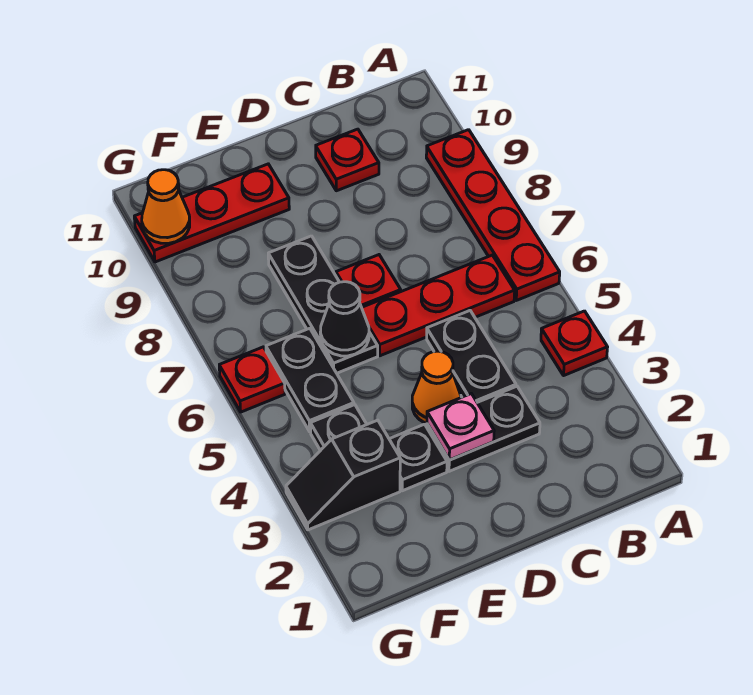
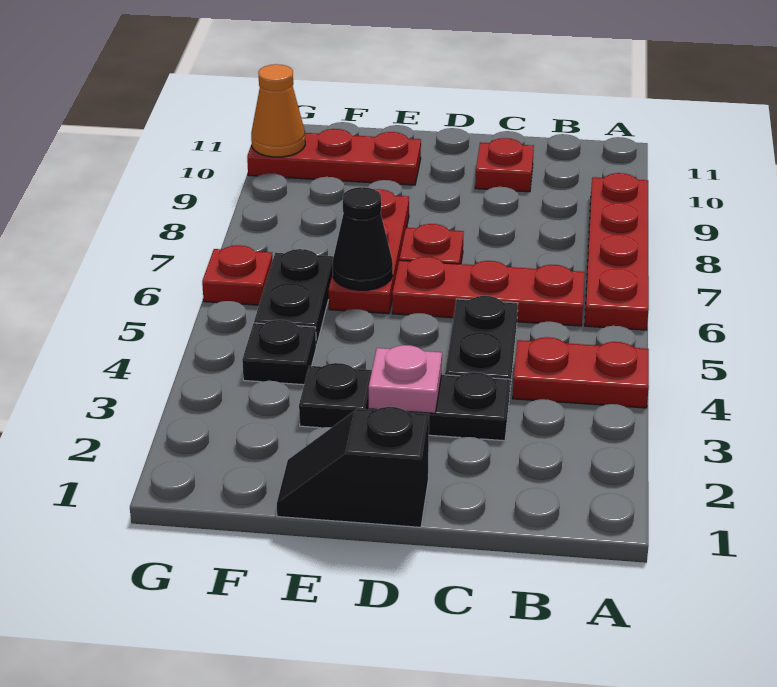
red 1x1 plate [541,311,608,375] -> red 1x2 plate [513,337,649,408]
orange 1x1 cone [412,351,461,424] -> none
black 1x3 plate [268,236,378,373] -> red 1x3 plate [329,189,409,314]
black 1x2 slope [286,420,400,530] -> black 1x2 slope moved to [277,407,429,527]

